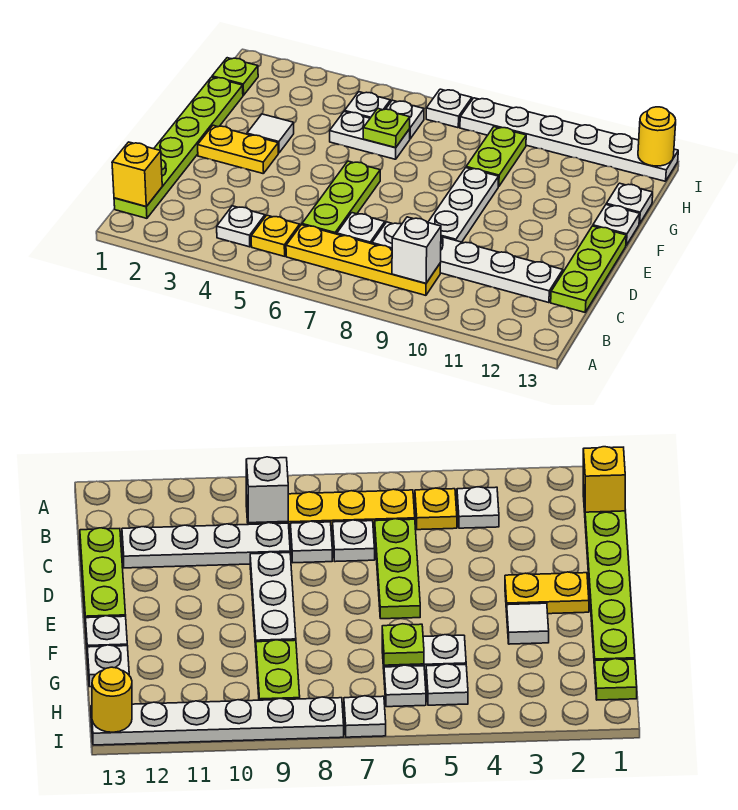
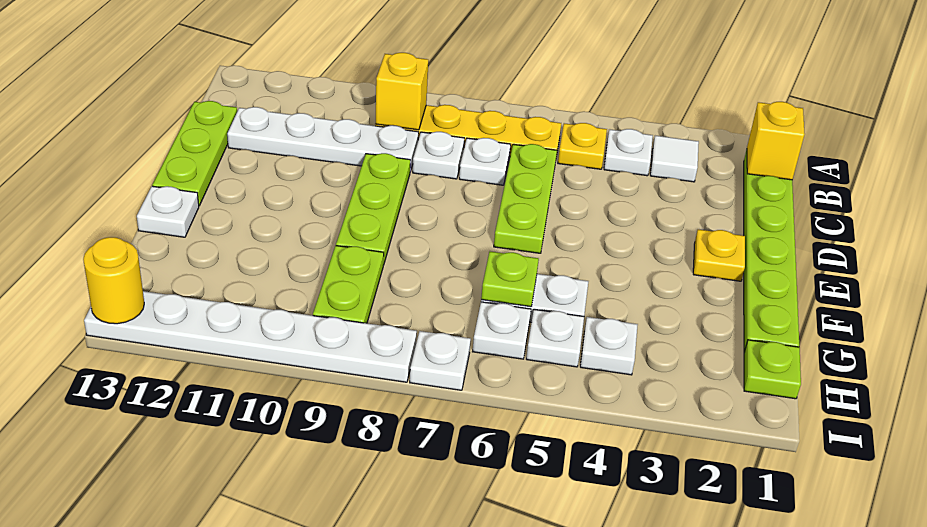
white 1x1 brick [392,217,441,283] -> yellow 1x1 brick [375,53,428,130]
white 1x3 plate [428,168,499,242] -> lime 1x3 plate [336,153,410,265]
yellow 1x2 plate [198,125,278,174] -> yellow 1x1 plate [693,229,745,281]
white 1x1 tile [247,114,294,153] -> white 1x1 tile moved to [650,136,699,182]
white 1x1 plate [606,183,653,224] -> white 1x1 plate moved to [580,317,638,375]

